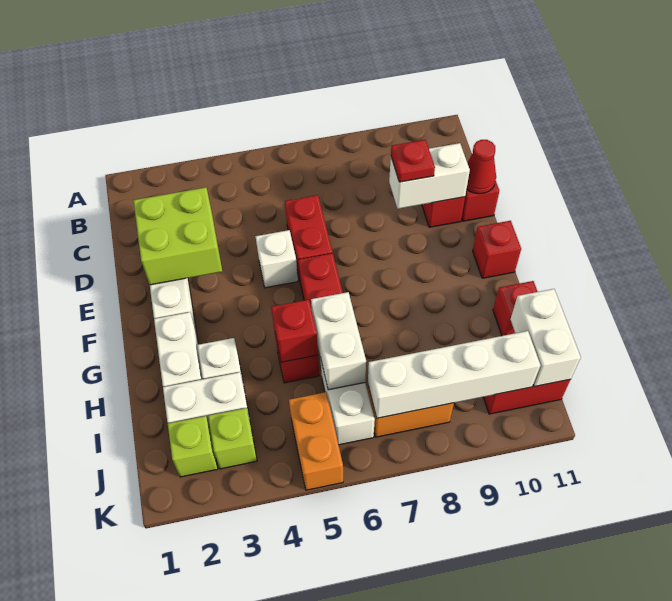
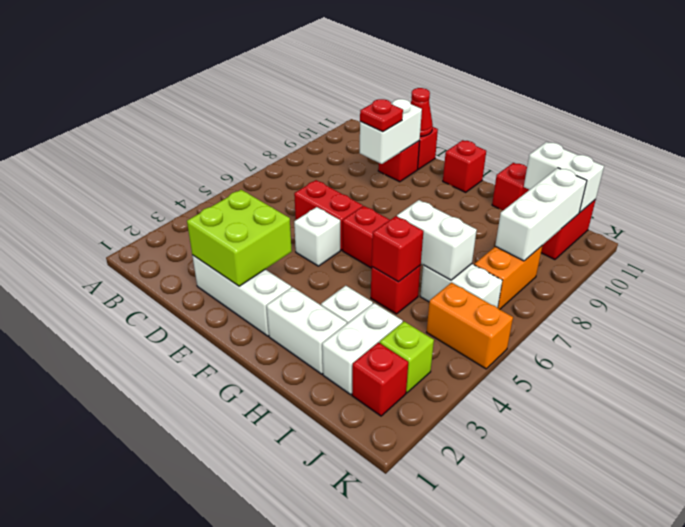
lime 1x1 brick [168,416,218,477] -> red 1x1 brick [352,343,408,416]
white 1x4 brick [368,331,540,418] -> white 1x3 brick [495,168,587,261]

